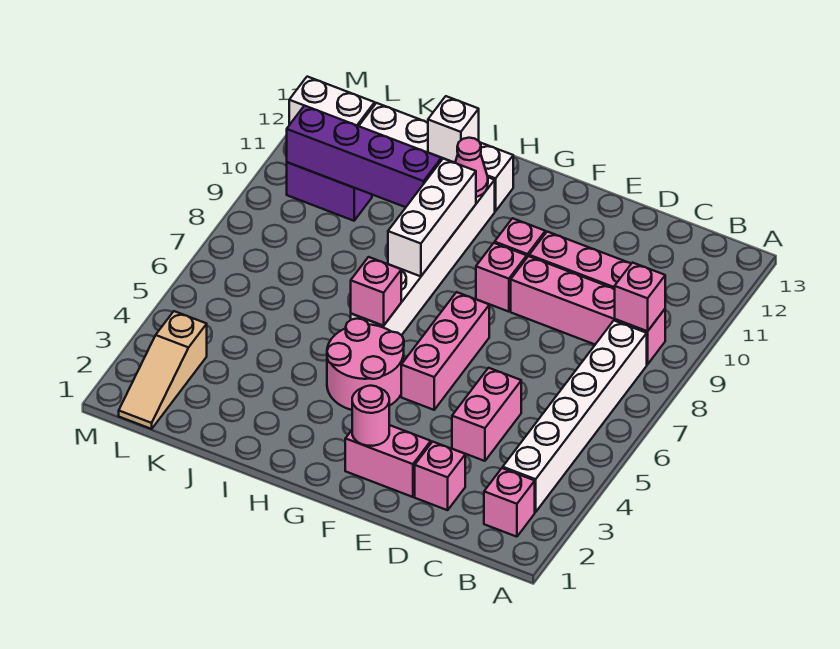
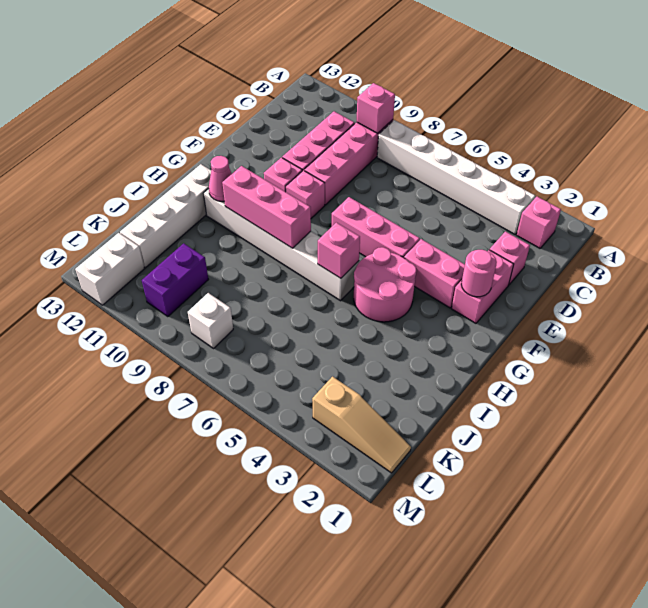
pink 1x2 brick [452,368,521,461] -> pink 1x2 brick moved to [404,239,465,308]
white 1x3 brick [388,158,476,276] -> pink 1x3 brick [222,166,311,248]
purple 1x4 brick [287,106,441,207] -> none
white 1x1 brick [428,96,479,163] -> white 1x1 brick moved to [188,293,233,348]

